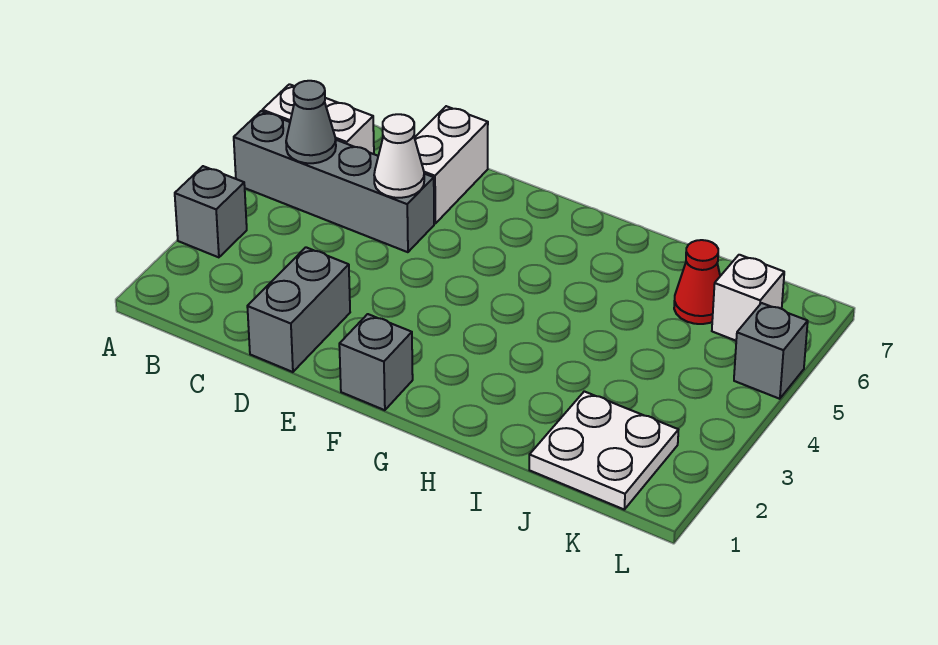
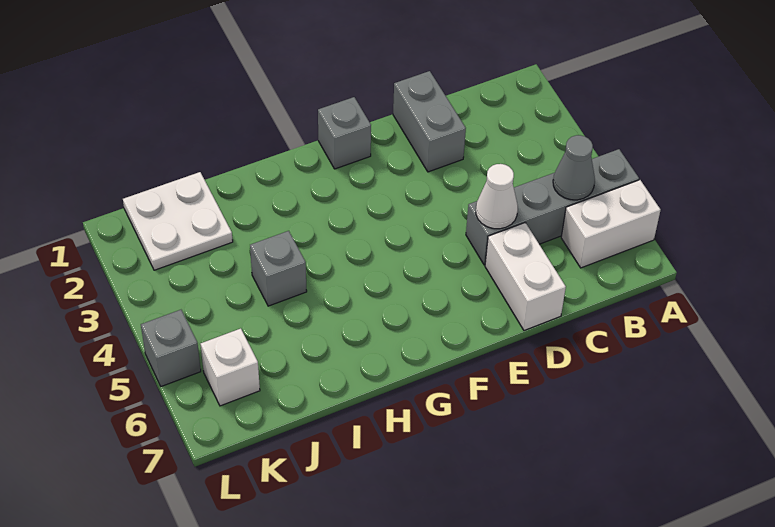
grey 1x1 brick [175,166,247,257] -> grey 1x1 brick moved to [250,231,307,306]
red 1x1 cone [674,240,720,324] -> none

